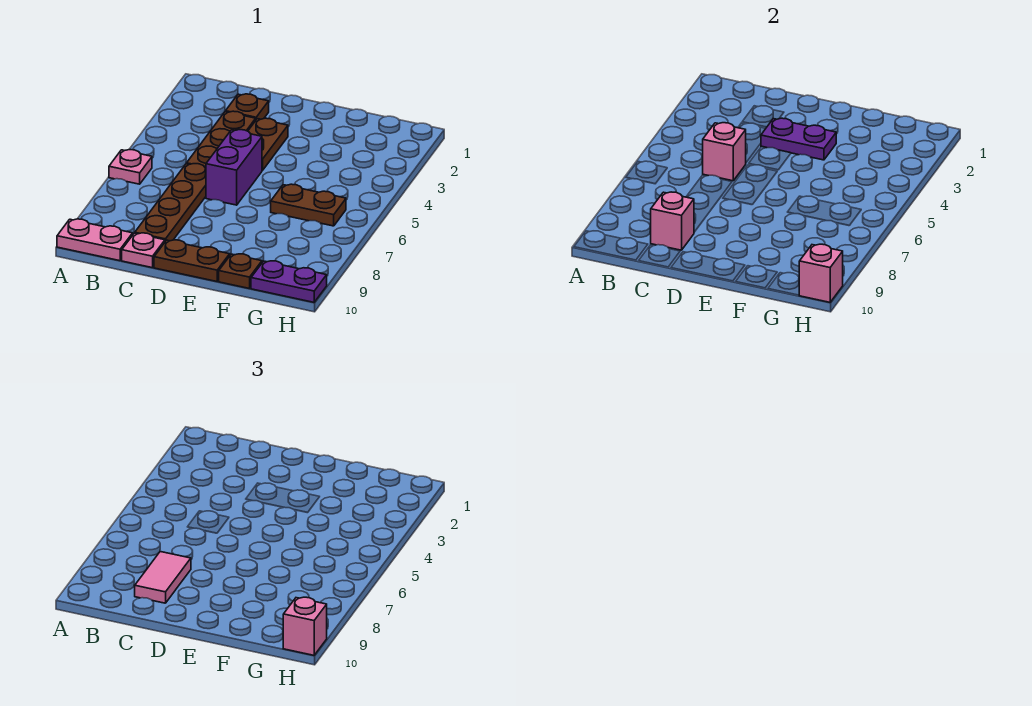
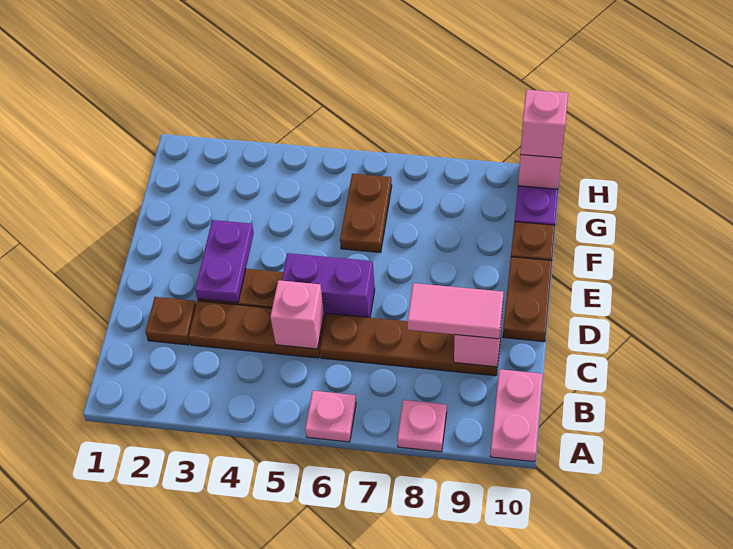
pink 1x1 plate [122,233,165,268] -> pink 1x1 plate moved to [397,400,447,452]

